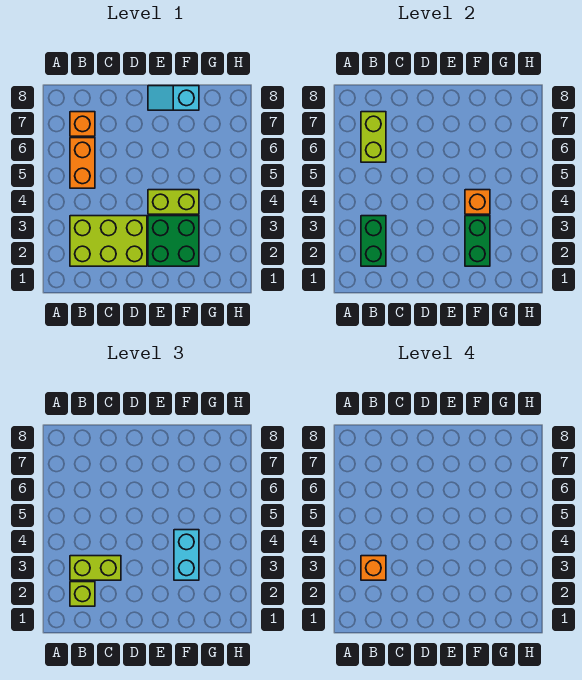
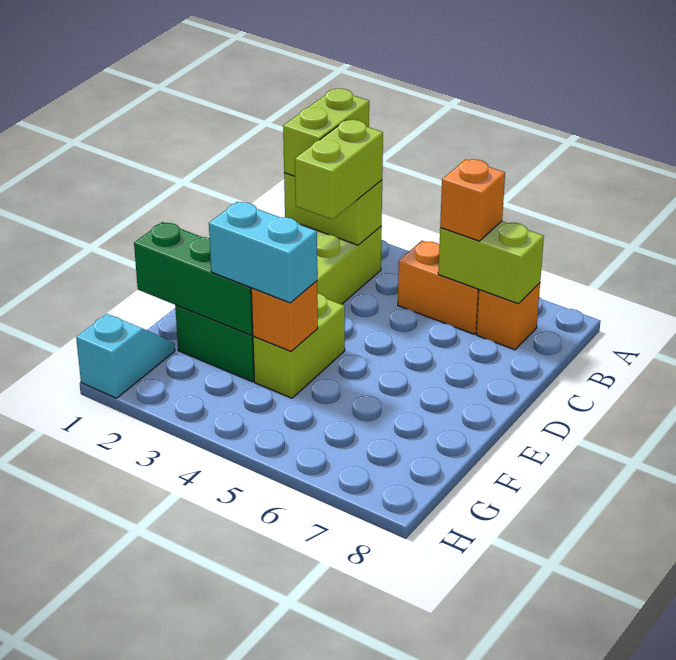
green 1x2 brick [361,216,386,266] -> lime 1x2 brick [284,173,382,245]
lime 1x1 brick [70,582,95,606] -> lime 1x2 brick [283,88,369,176]
orange 1x1 brick [361,556,386,580] -> orange 1x1 brick moved to [440,159,505,241]
cyan 1x2 slope [148,86,199,110] -> cyan 1x2 slope moved to [76,314,175,398]
green 1x2 brick [465,216,490,266] -> green 1x3 brick [134,222,253,335]

